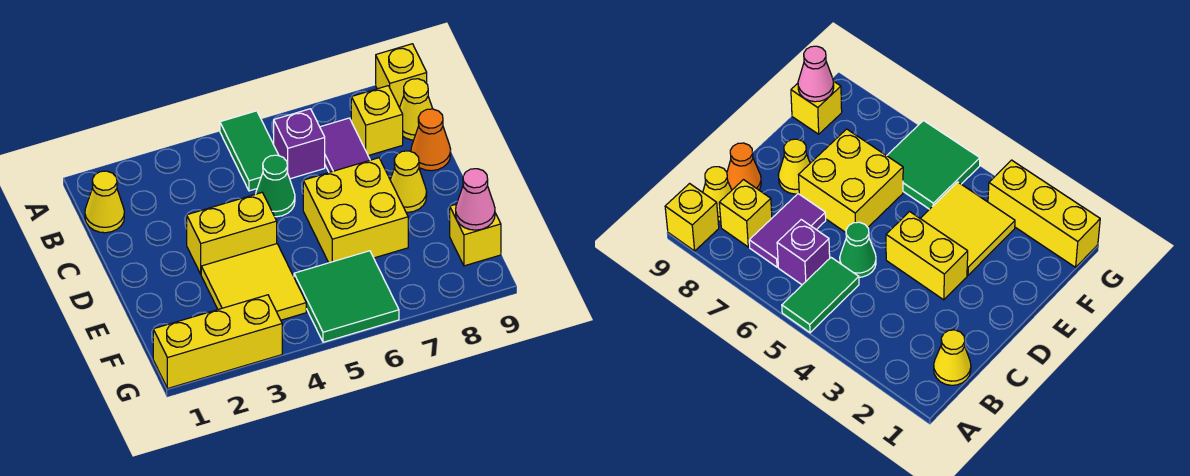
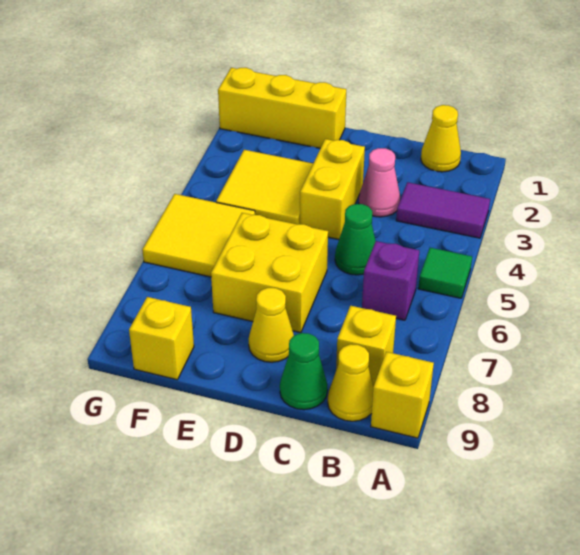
green 1x2 tile [220,111,279,191] -> green 1x1 tile [418,248,472,298]
purple 1x2 tile [320,118,370,172] -> purple 1x2 tile moved to [396,182,490,238]
orange 1x1 cone [411,109,451,171] -> green 1x1 cone [280,333,327,410]
green 2x2 tile [294,251,399,342] -> yellow 2x2 tile [142,194,255,277]
pink 1x1 cone [456,169,495,230] -> pink 1x1 cone moved to [359,148,400,217]
yellow 1x3 brick [153,295,282,389] -> yellow 1x3 brick turned to [218,68,346,148]

